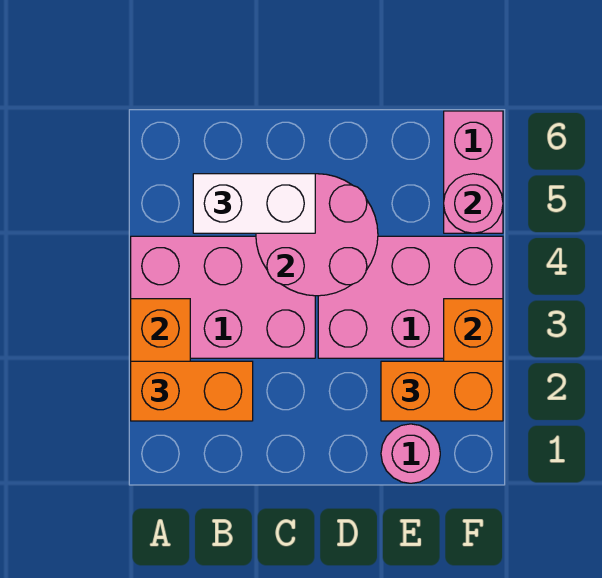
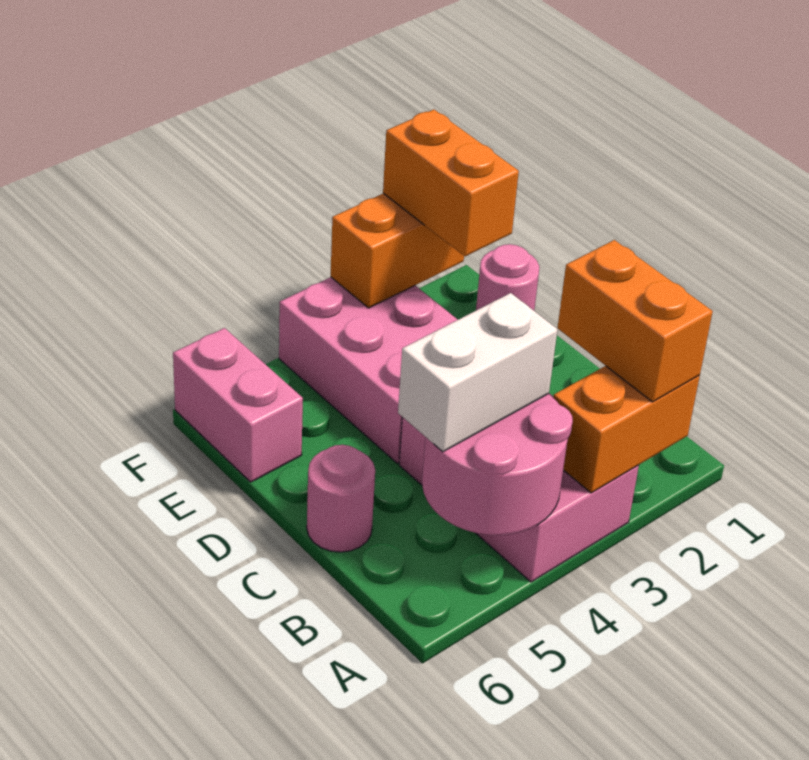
white 1x2 brick [193,174,315,233] -> white 1x2 brick turned to [398,293,558,452]
pink 2x2 round brick [256,174,378,296] -> pink 2x2 round brick moved to [422,394,573,535]
pink 1x2 brick [444,111,503,233] -> pink 1x2 brick turned to [173,328,303,482]
pink 1x1 round brick [444,174,503,233] -> pink 1x1 round brick moved to [307,445,375,552]

